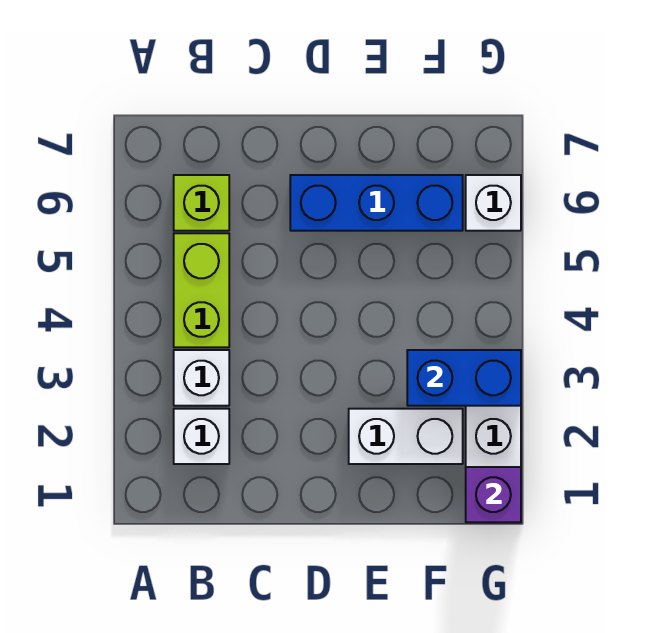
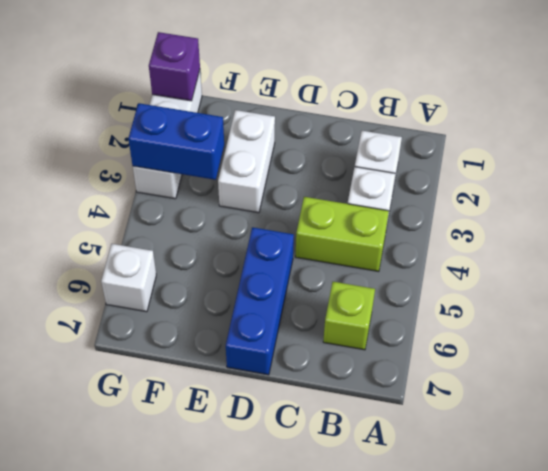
lime 1x2 brick [174,233,229,347] -> lime 1x2 brick turned to [295,197,389,272]
blue 1x3 brick [290,175,463,231] -> blue 1x3 brick turned to [226,227,294,375]
white 1x2 brick [349,409,463,464] -> white 1x2 brick turned to [218,110,275,213]

